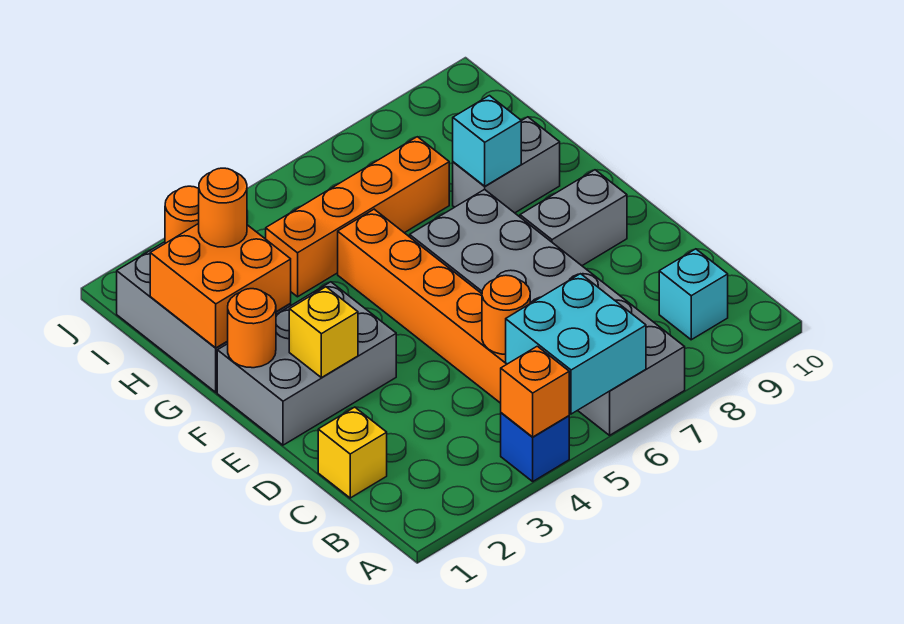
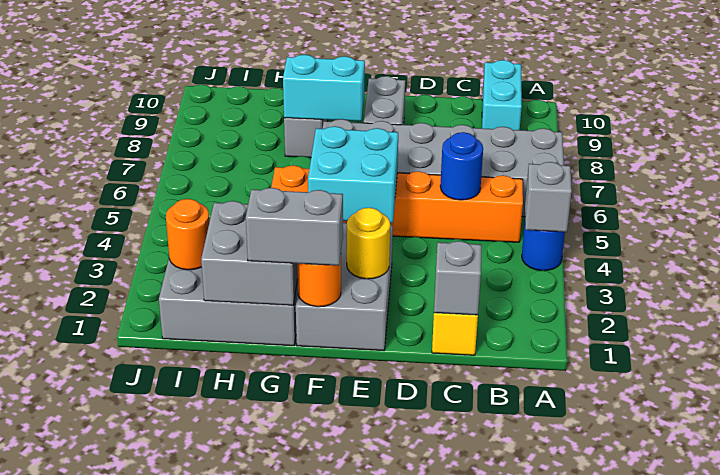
blue 1x1 brick [501,413,569,481] -> blue 1x1 round brick [522,225,565,271]
orange 1x1 brick [501,346,569,437] -> grey 1x1 brick [525,162,572,232]
cyan 2x2 brick [506,274,646,414] -> cyan 2x2 brick moved to [308,126,398,223]
cyan 1x1 brick [659,249,728,340] -> cyan 1x2 brick [482,60,522,130]
none -> grey 1x1 brick [434,241,482,315]
orange 1x1 round brick [482,275,530,354] -> blue 1x1 round brick [440,132,483,200]
yellow 1x1 brick [289,287,358,378] -> yellow 1x1 round brick [347,208,390,279]
none -> grey 1x2 brick [246,188,343,266]
orange 2x2 brick [150,224,291,348] -> grey 2x2 brick [201,201,298,305]
cyan 1x1 brick [453,96,521,186] -> cyan 1x2 brick [283,55,365,121]
orange 1x1 round brick [199,168,247,247] -> none
orange 1x4 brick [266,137,449,297] -> none

